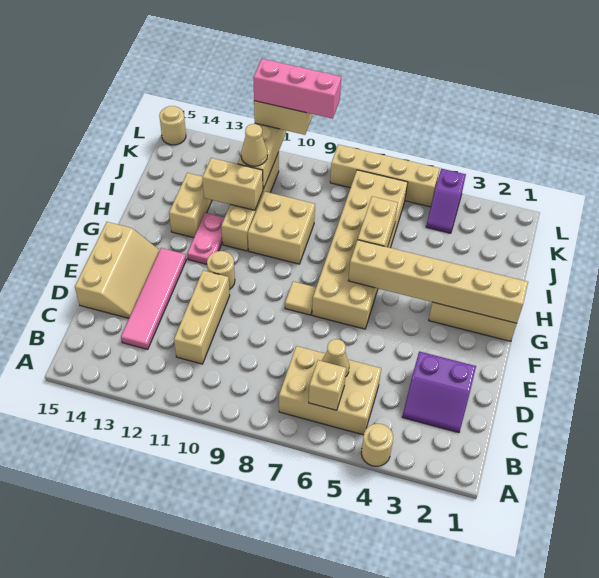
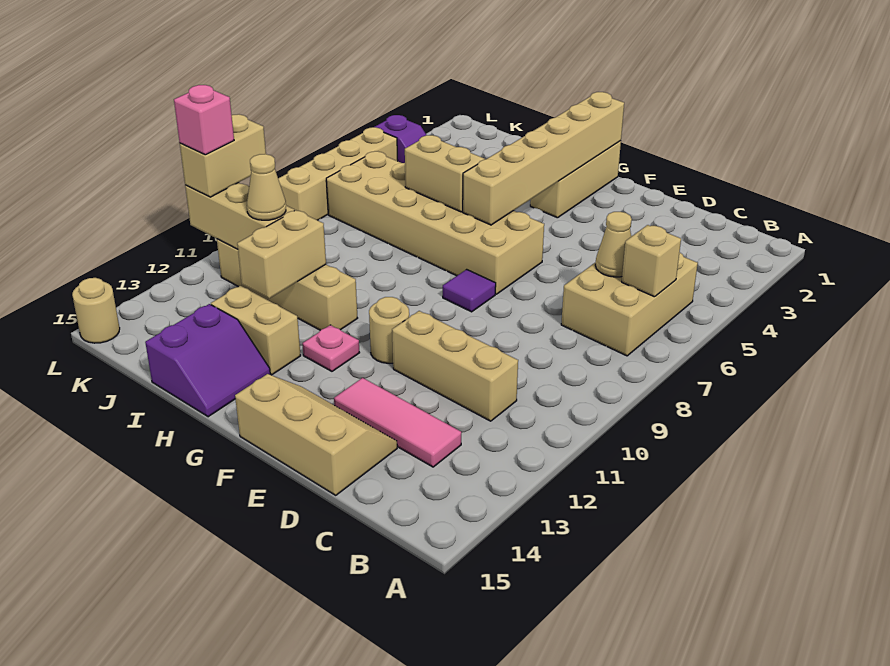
tan 1x1 round brick [361,424,393,466] -> none
purple 2x2 slope [402,351,476,433] -> purple 2x2 slope moved to [145,304,270,417]
pink 1x4 tile [121,248,186,349] -> pink 1x3 tile [334,378,461,467]
tan 1x1 tile [285,281,316,315] -> purple 1x1 tile [443,269,496,312]
pink 1x2 plate [187,213,225,264] -> pink 1x1 plate [302,325,360,371]
tan 2x2 brick [248,191,315,264] -> none
pink 1x3 brick [253,59,341,119] -> pink 1x1 brick [174,85,234,155]

